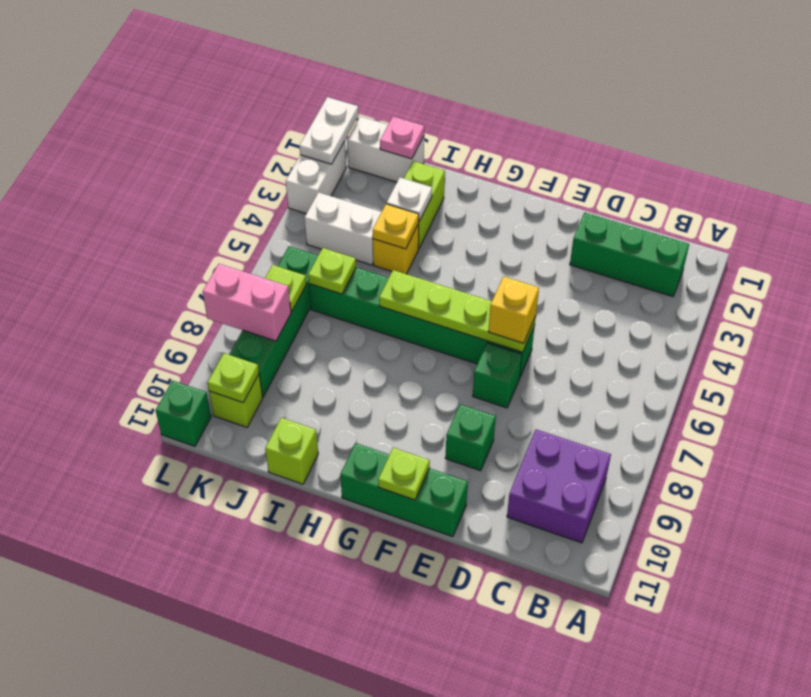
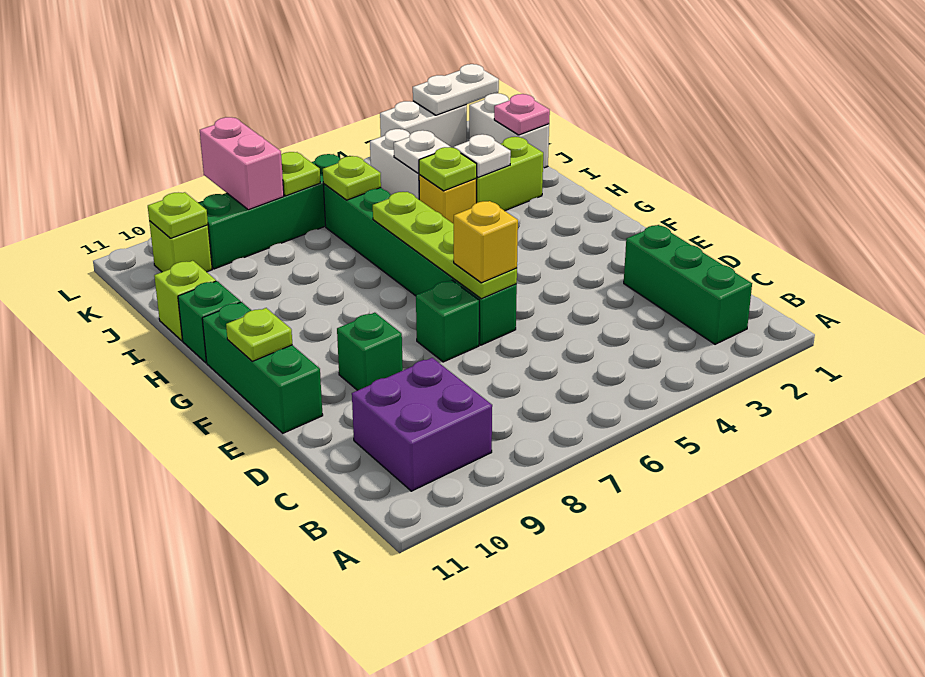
yellow 1x1 plate [373,204,419,249] -> lime 1x1 plate [419,147,477,191]
none -> white 1x1 plate [394,130,450,173]
green 1x1 brick [156,381,211,446] -> green 1x1 brick moved to [178,281,241,363]

